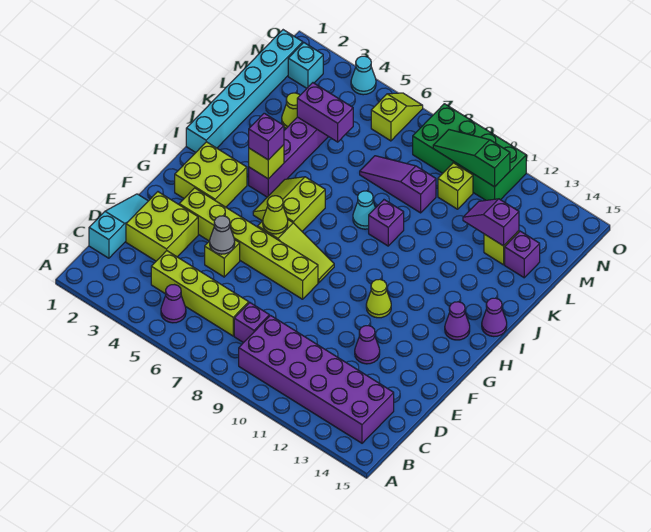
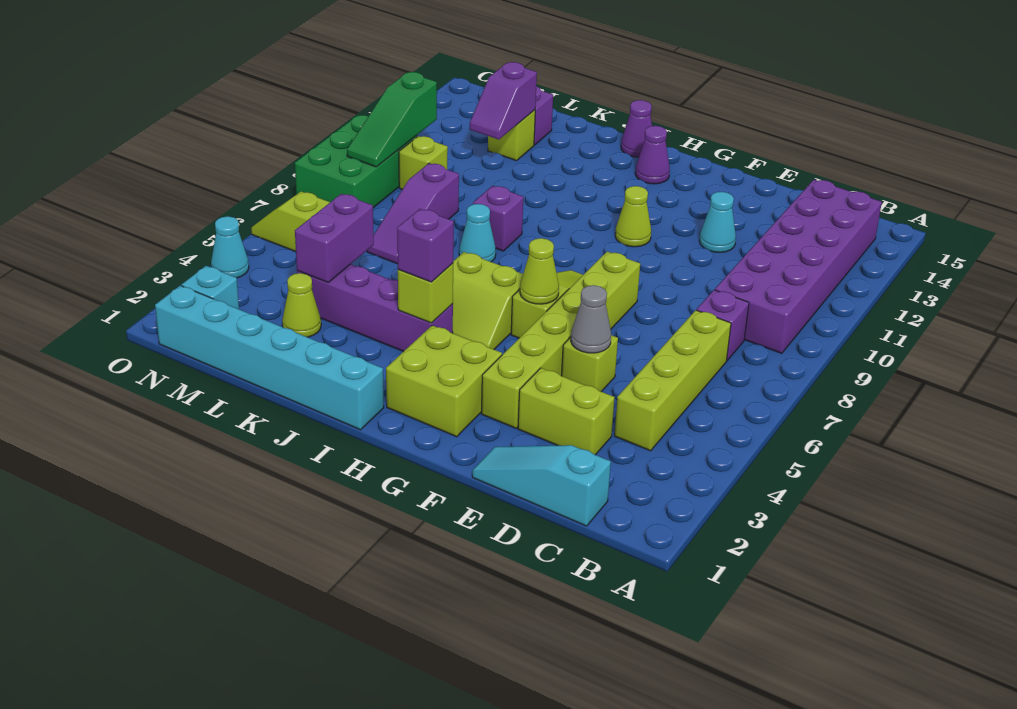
purple 1x1 cone [161,285,186,323] -> none
lime 2x2 brick [126,192,198,261] -> lime 1x2 brick [518,368,615,455]
purple 1x1 cone [355,326,380,364] -> cyan 1x1 cone [700,192,736,252]
green 2x4 brick [413,104,526,200] -> green 2x3 brick [295,115,417,208]

